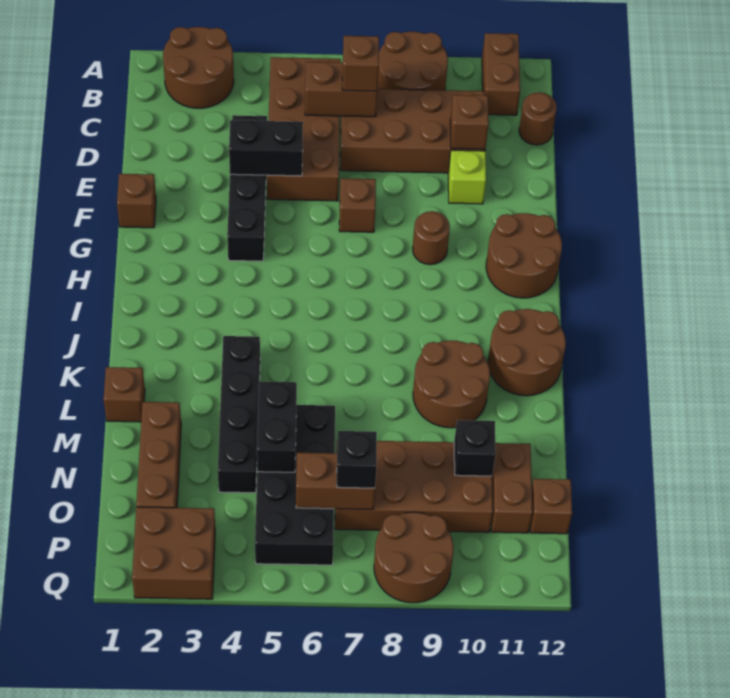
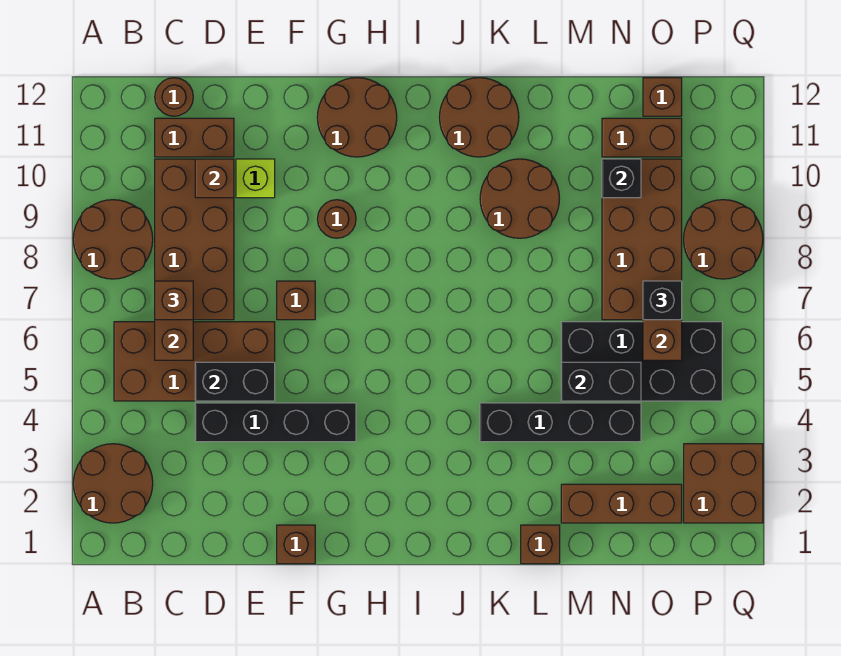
brown 1x2 brick [482,33,520,115] -> brown 1x2 brick moved to [155,118,234,157]
black 1x2 brick [229,120,303,176] -> black 1x2 brick turned to [195,362,275,401]

